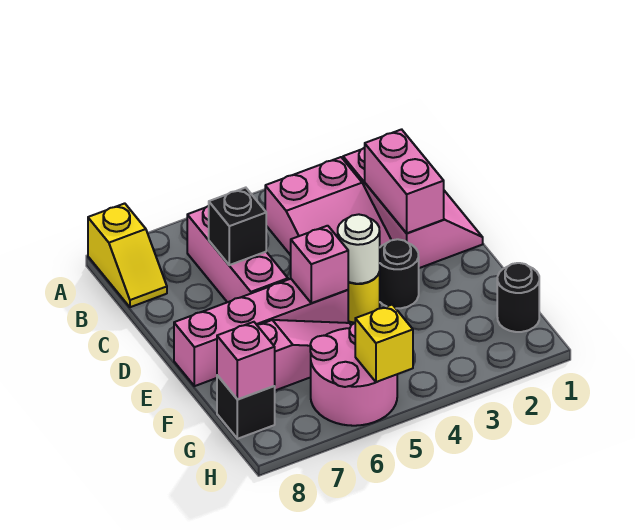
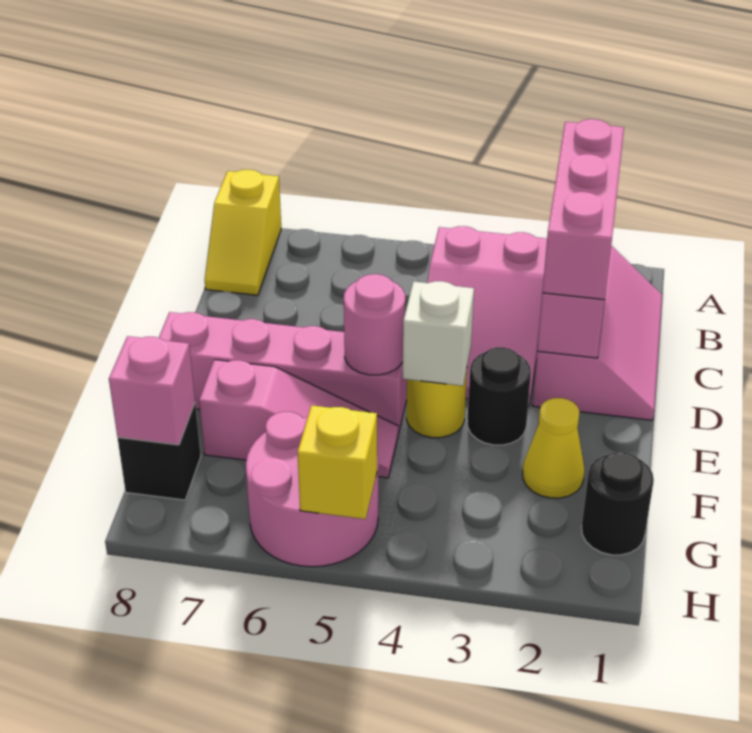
pink 1x3 brick [187,206,288,302] -> pink 1x3 brick moved to [542,119,624,300]
black 1x1 brick [209,188,266,265] -> none
white 1x1 round brick [338,214,380,284] -> white 1x1 brick [403,281,474,386]
pink 1x1 brick [291,226,348,303] -> pink 1x1 round brick [344,274,405,375]
none -> yellow 1x1 cone [523,398,585,498]

